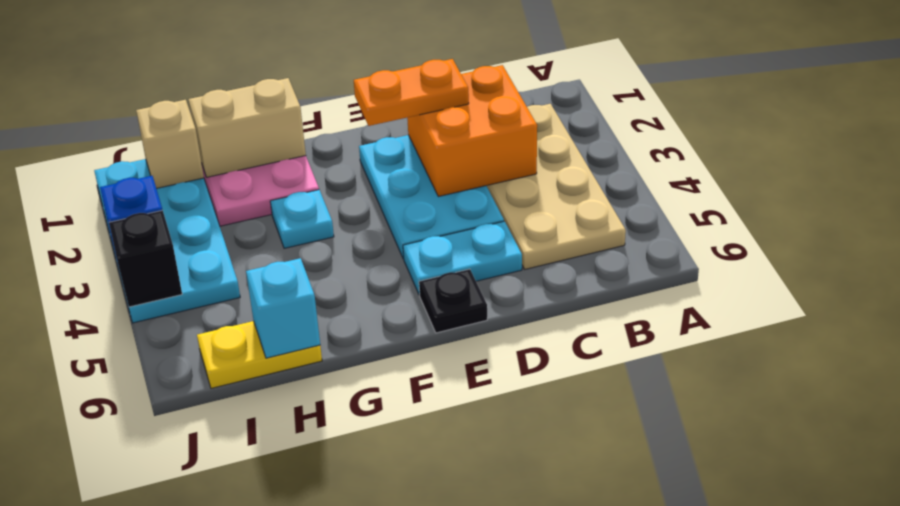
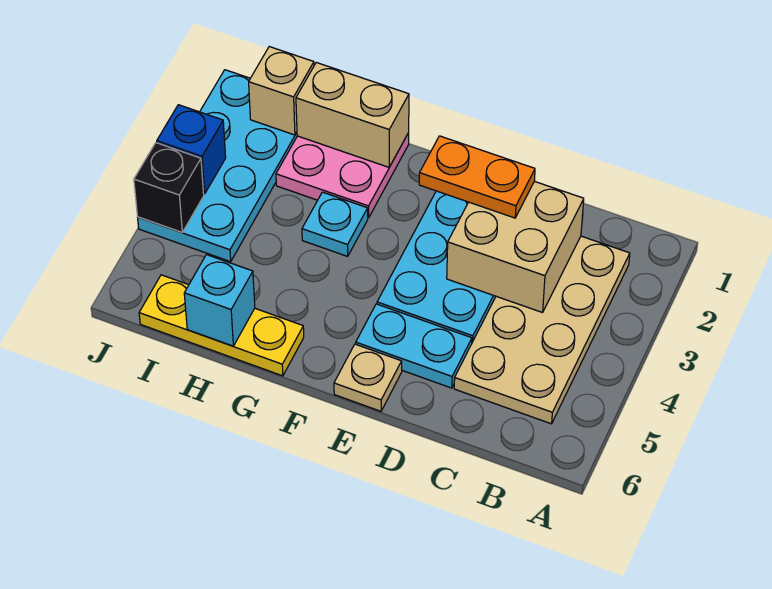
orange 2x2 brick [407,65,537,197] -> tan 2x2 brick [447,181,584,313]
black 1x1 plate [419,269,487,333] -> tan 1x1 plate [334,344,402,411]
yellow 1x2 plate [197,321,322,388] -> yellow 1x3 plate [139,275,304,376]

